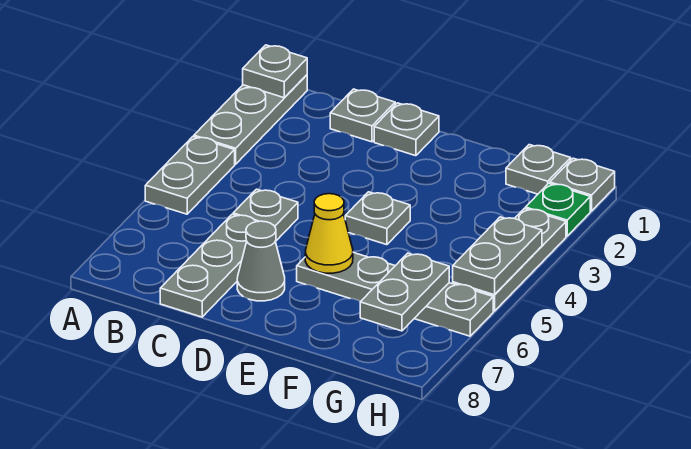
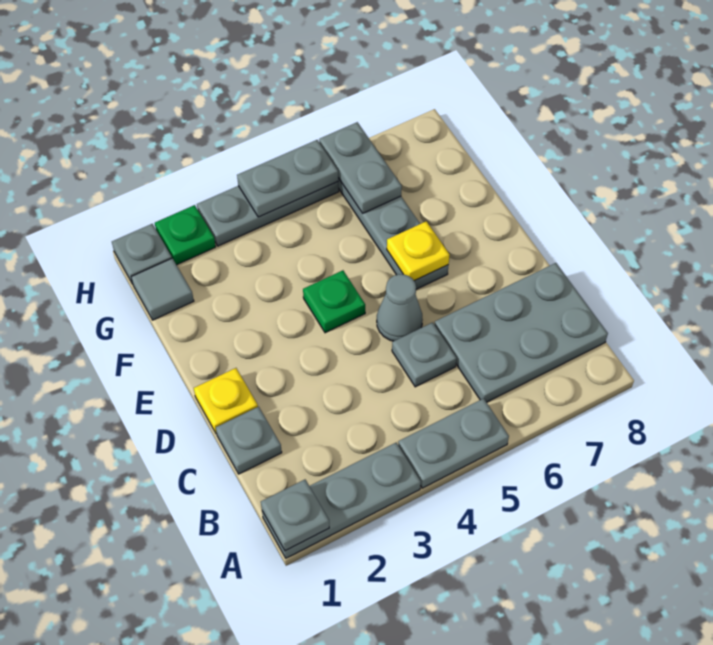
grey 1x3 plate [160,214,256,317] -> grey 2x3 plate [434,263,608,402]
grey 1x1 plate [374,103,439,156] -> yellow 1x1 plate [194,368,258,434]
grey 1x1 cone [237,221,285,301] -> grey 1x1 cone moved to [377,274,423,341]
grey 1x1 plate [345,192,410,245] -> green 1x1 plate [303,270,365,333]
yellow 1x1 cone [305,194,353,273] -> yellow 1x1 plate [387,221,449,281]
grey 1x1 plate [506,145,571,194] -> grey 1x1 tile [131,258,194,320]
grey 1x2 plate [360,253,449,331] -> grey 1x2 plate turned to [319,122,402,213]

